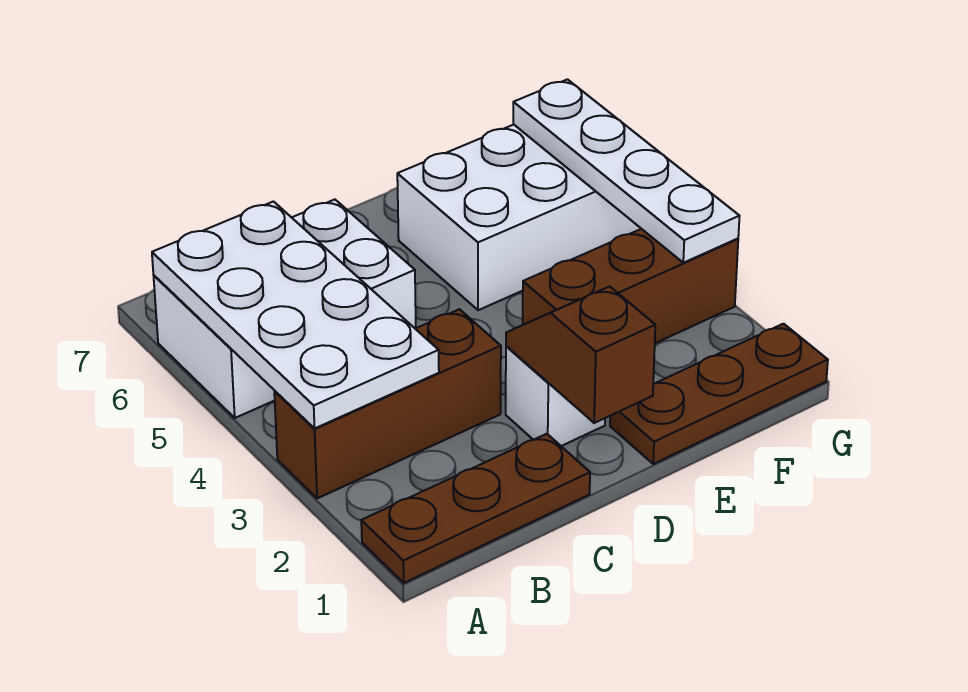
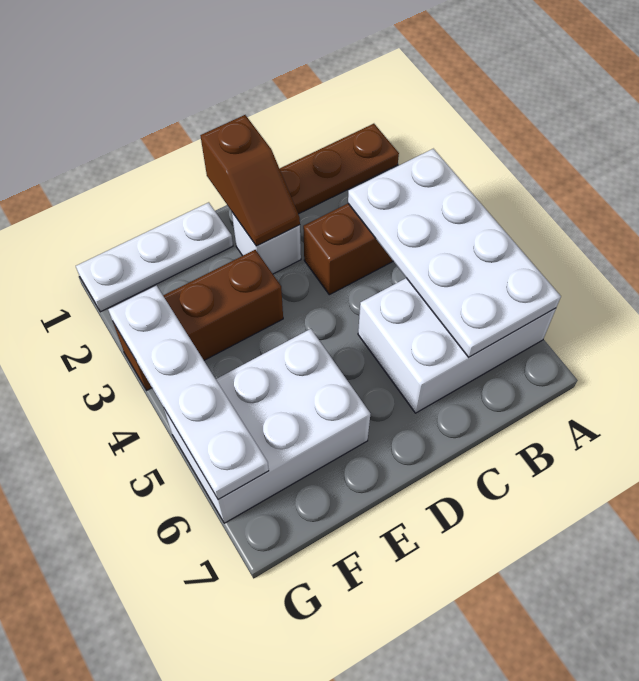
brown 1x3 plate [610,324,828,464] -> white 1x3 plate [76,202,233,312]

